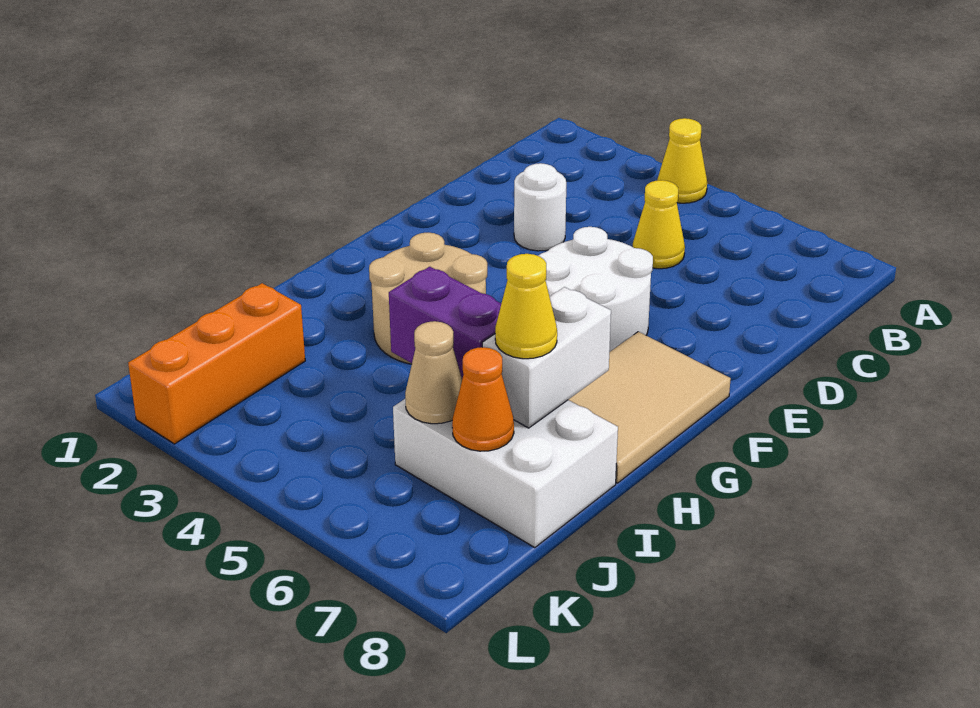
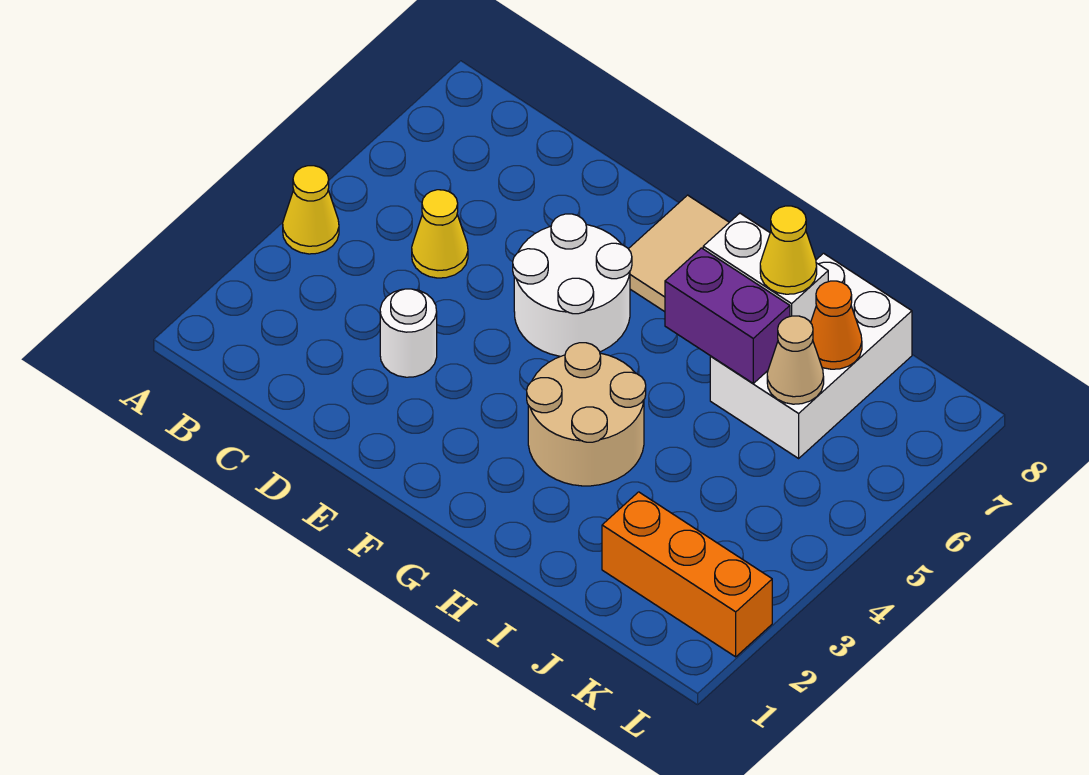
purple 1x2 brick [389,267,501,379] -> purple 1x2 brick turned to [665,248,790,383]

